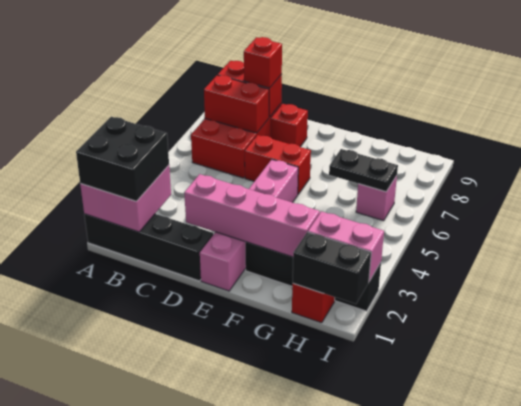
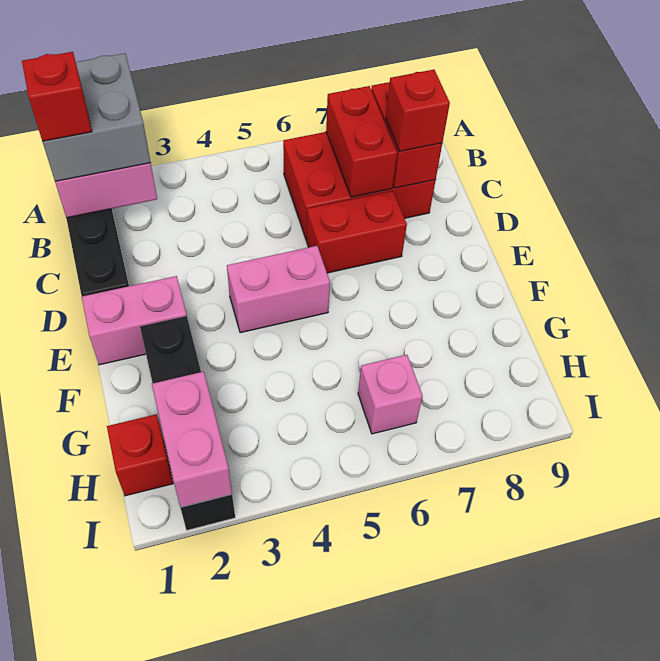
black 2x2 brick [76,117,169,201] -> grey 2x2 brick [43,53,151,181]
pink 1x4 brick [184,174,320,257] -> none
red 1x2 brick [245,135,311,194] -> red 1x2 brick turned to [306,191,407,273]
red 1x1 brick [271,104,308,147] -> red 1x1 brick moved to [22,52,92,141]
black 1x2 plate [329,149,398,192] -> none
black 1x2 brick [293,232,371,304] -> none

